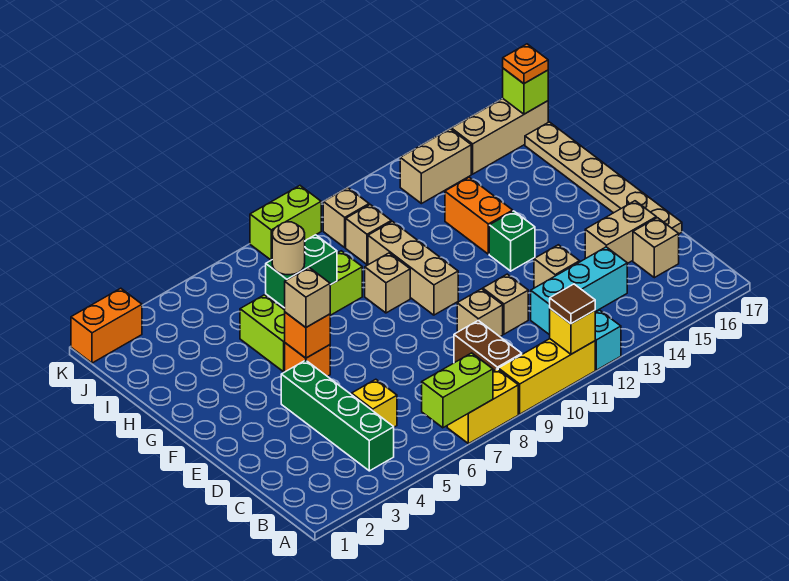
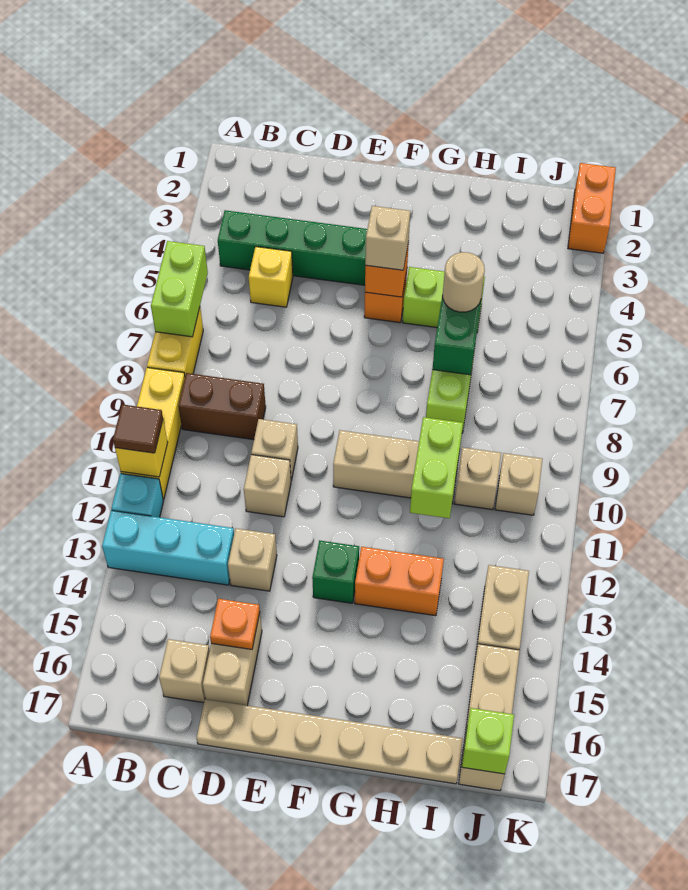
cyan 1x3 brick [531,247,627,335] -> cyan 1x3 brick turned to [102,510,234,585]
tan 1x1 brick [365,253,410,313] -> none
orange 1x1 plate [503,44,548,84] -> orange 1x1 plate moved to [210,599,260,649]
lime 1x2 brick [250,186,321,260] -> lime 1x2 brick moved to [410,417,463,518]

